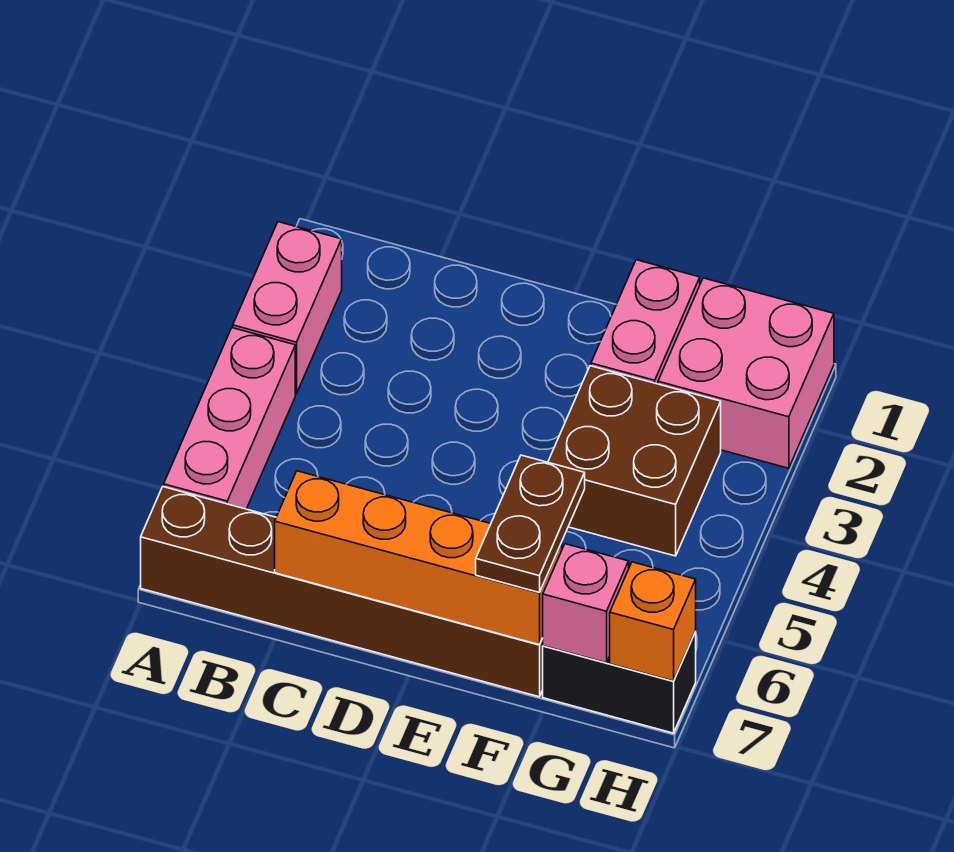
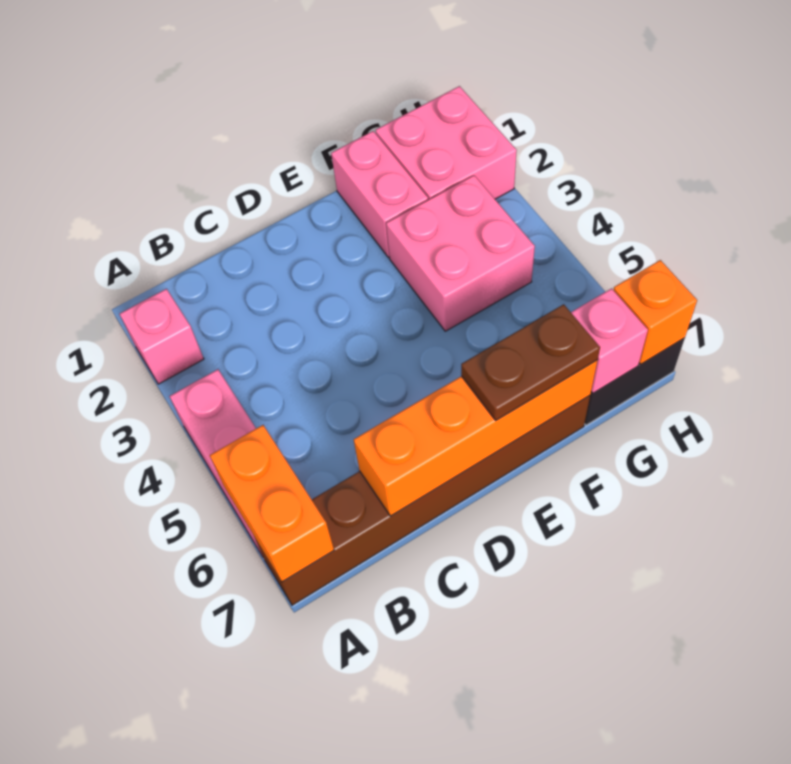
pink 1x2 brick [233,222,342,394] -> pink 1x1 brick [120,289,204,384]
none -> orange 1x2 brick [210,425,334,582]
brown 2x2 brick [548,366,721,556] -> pink 2x2 brick [386,176,535,331]
brown 1x2 plate [476,455,585,593] -> brown 1x2 plate turned to [461,304,600,420]

